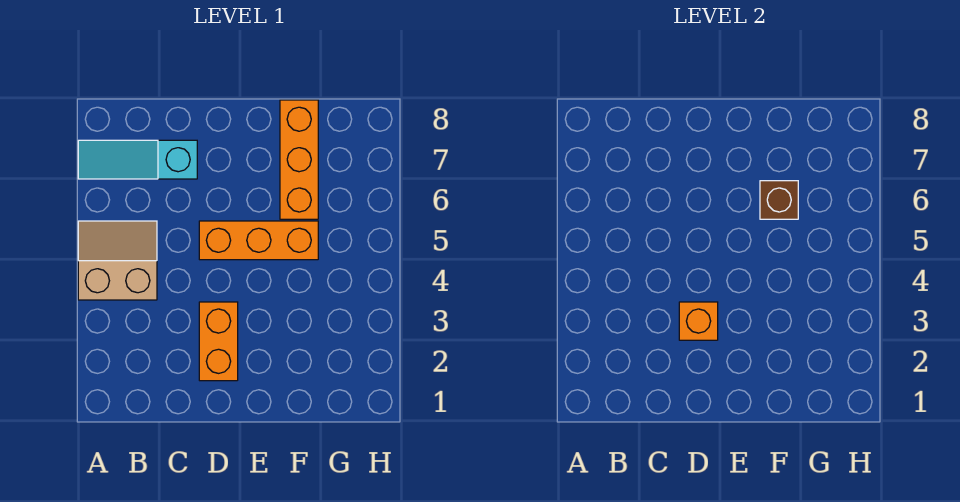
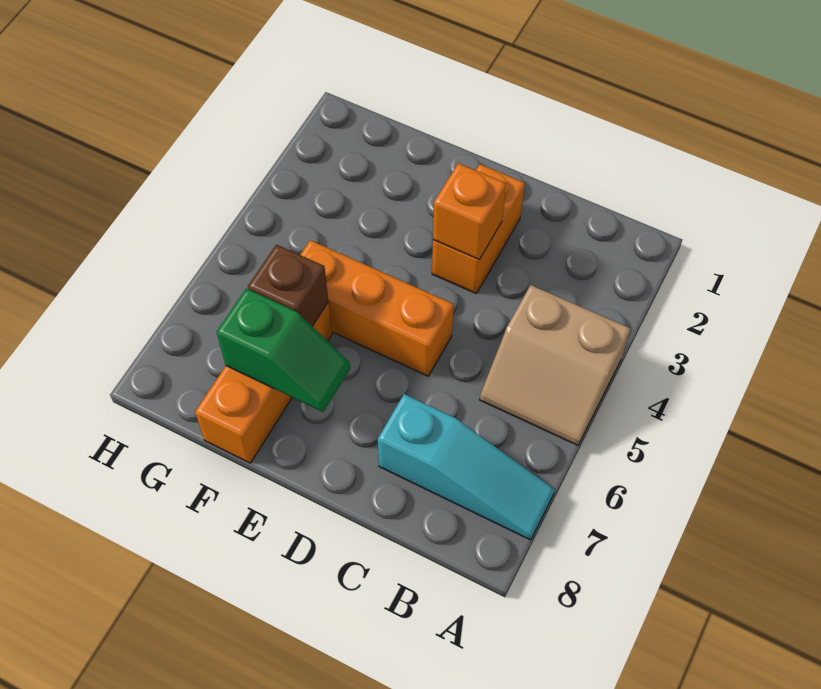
none -> green 1x2 slope [217,288,350,412]

